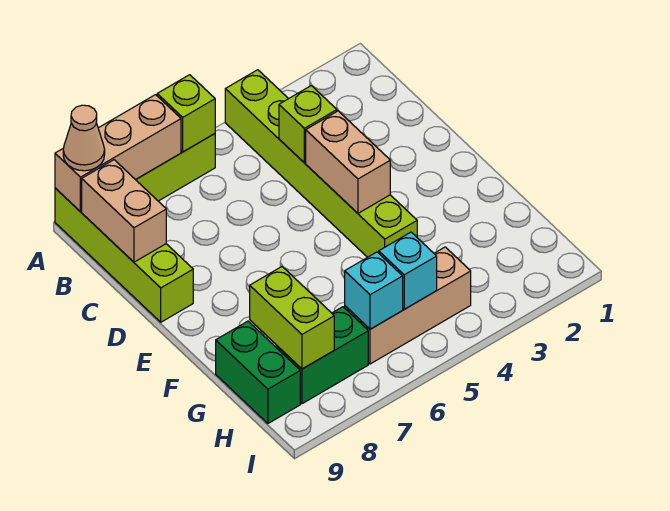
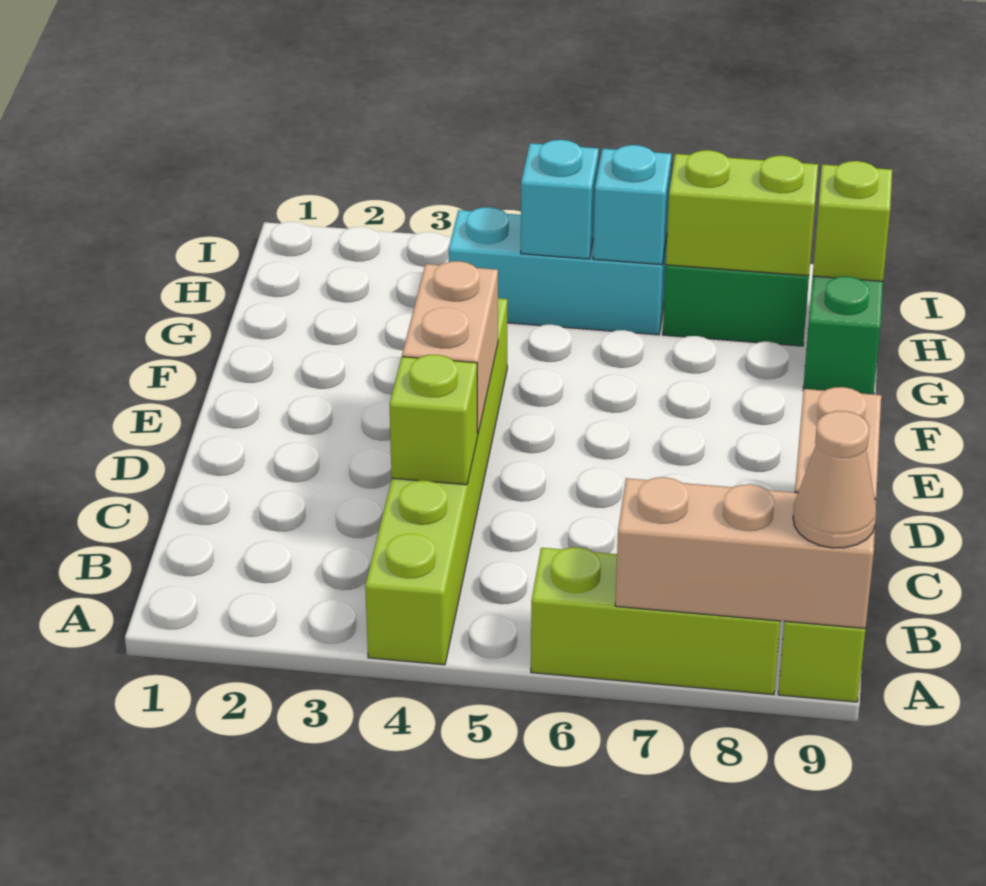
lime 1x1 brick [157,75,215,152] -> lime 1x1 brick moved to [813,161,892,281]
lime 1x2 brick [250,267,334,369] -> lime 1x2 brick turned to [666,150,818,276]
tan 1x3 brick [345,247,471,364] -> cyan 1x3 brick [449,207,667,335]

